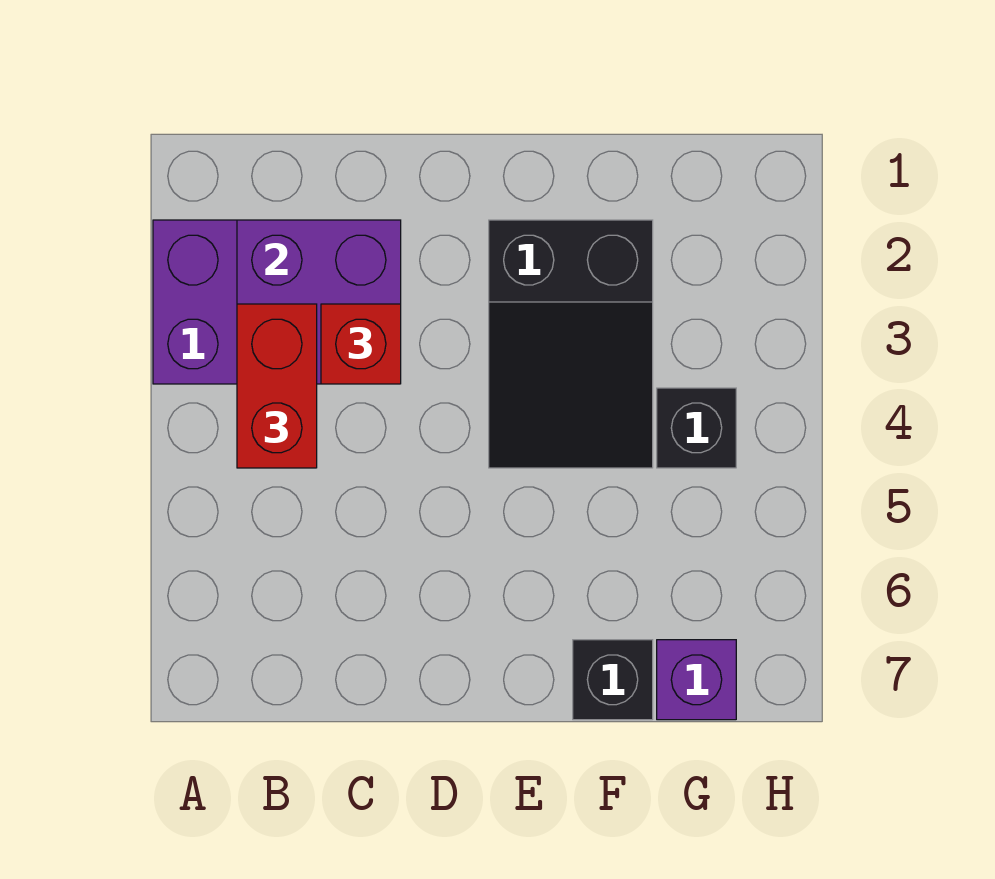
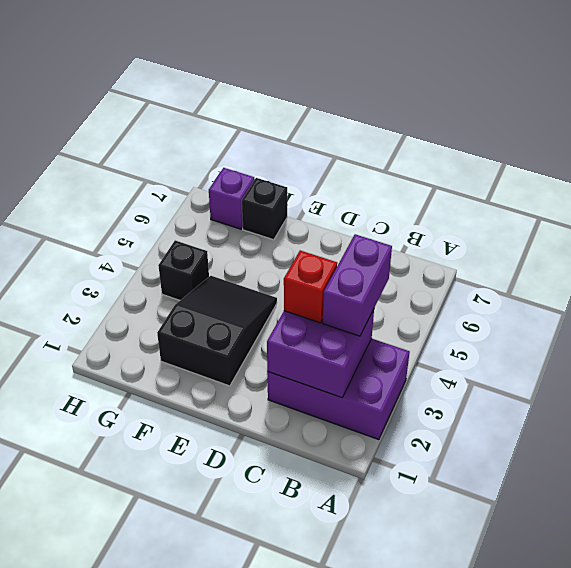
red 1x2 brick [237,304,317,468] -> purple 1x2 brick [323,234,392,336]

